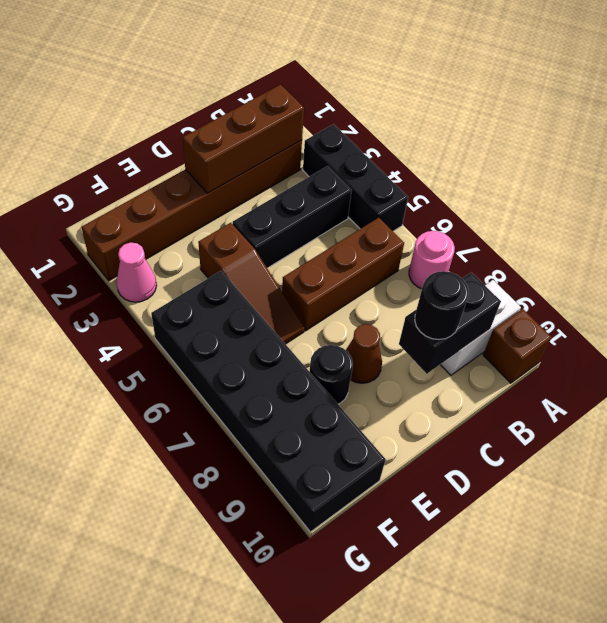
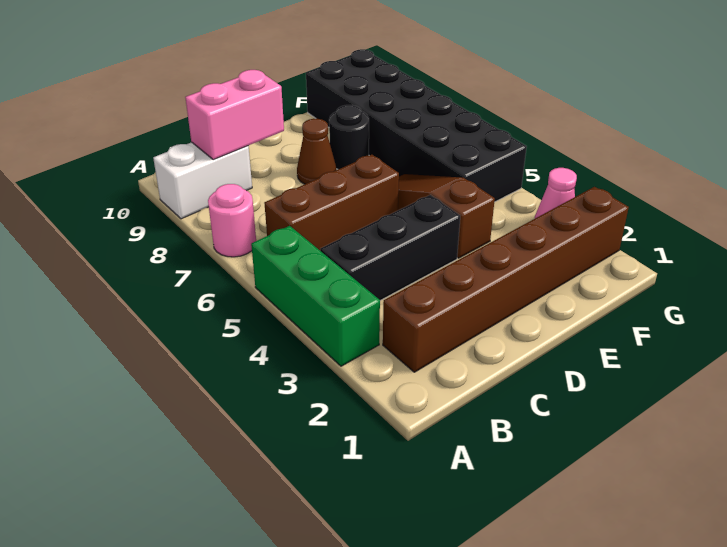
black 1x3 brick [303,124,408,231] -> green 1x3 brick [251,226,380,366]
brown 1x1 brick [483,309,551,383] -> none
brown 1x3 brick [183,85,304,193] -> none
black 1x2 brick [399,272,501,374] -> pink 1x2 brick [185,70,284,160]
black 1x1 round brick [415,271,469,340] -> none

